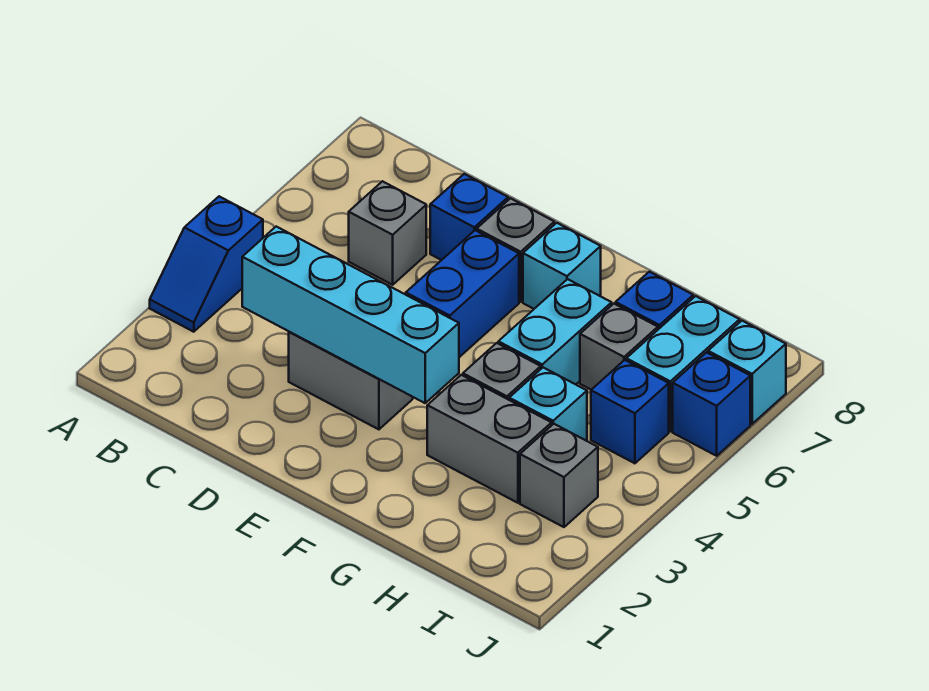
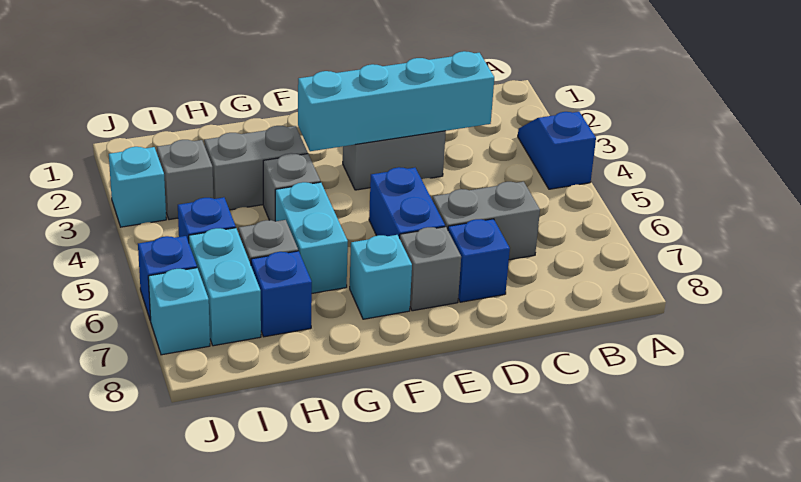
grey 1x1 brick [349,181,426,285] -> grey 1x2 brick [432,182,540,260]
cyan 1x1 brick [509,368,587,441] -> cyan 1x1 brick moved to [109,147,166,227]

